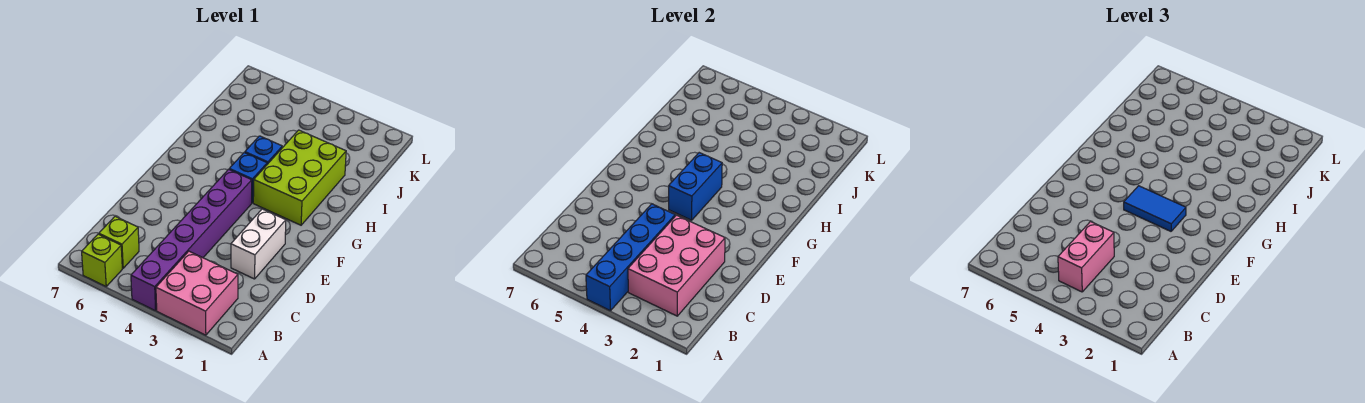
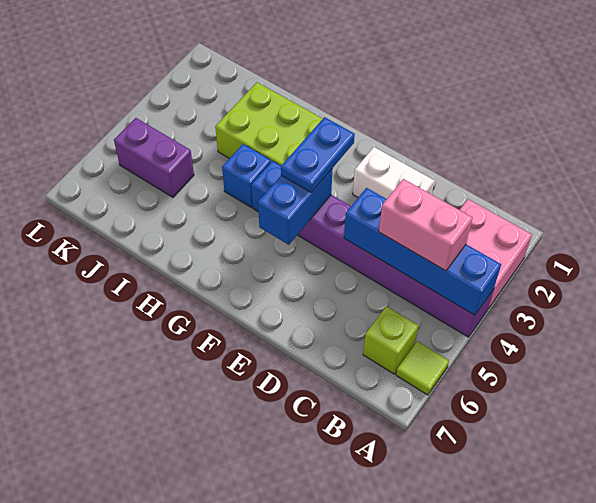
lime 1x1 brick [82,234,122,286] -> lime 1x1 tile [396,341,449,395]
pink 2x3 brick [628,215,725,316] -> none
blue 1x2 tile [1124,186,1186,231] -> blue 1x2 plate [281,117,355,193]
blue 1x2 brick [669,153,722,220] -> blue 1x2 brick turned to [258,169,332,245]
none -> purple 1x2 brick [114,118,194,197]

